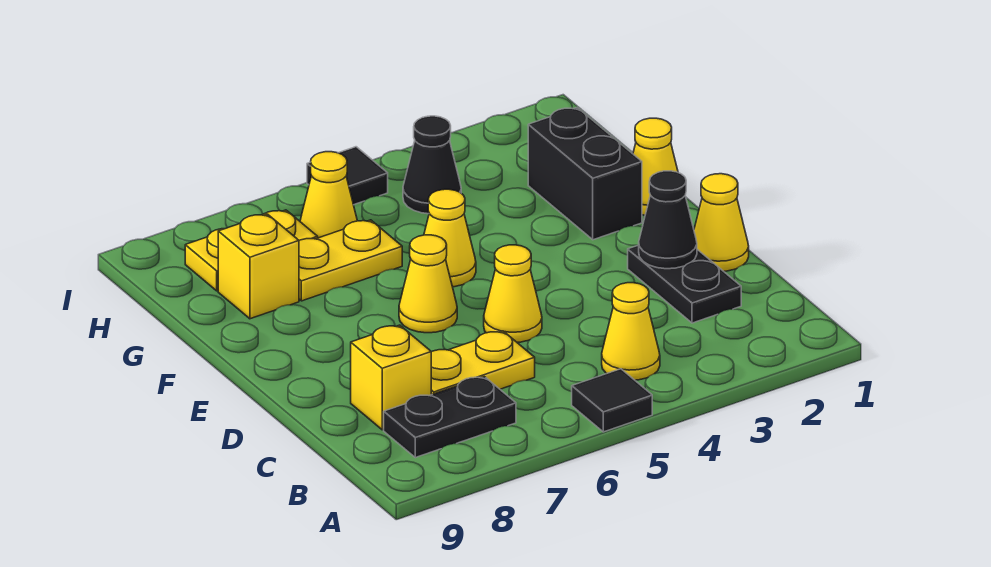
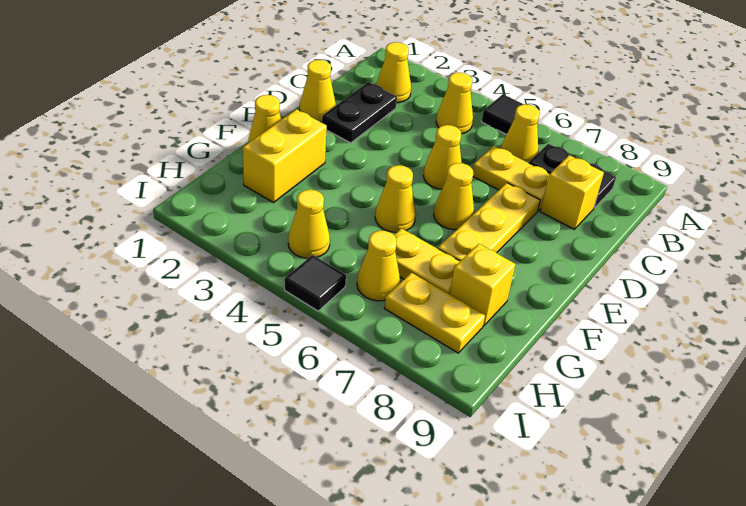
none -> yellow 1x1 cone [376,42,411,103]
none -> yellow 1x1 cone [501,104,540,163]
black 1x1 cone [639,171,697,269] -> none
none -> yellow 1x3 plate [438,183,540,261]
black 1x2 brick [528,107,642,240] -> yellow 1x2 brick [243,109,327,203]
black 1x1 cone [403,116,461,214] -> yellow 1x1 cone [288,190,330,258]

